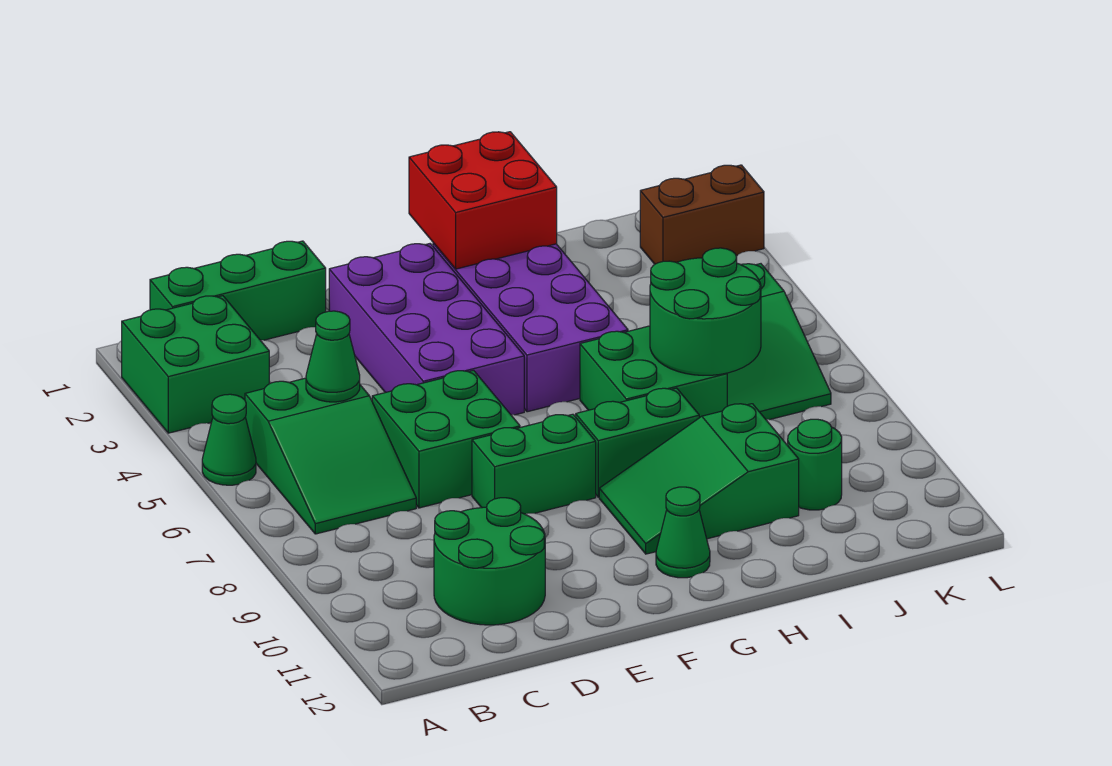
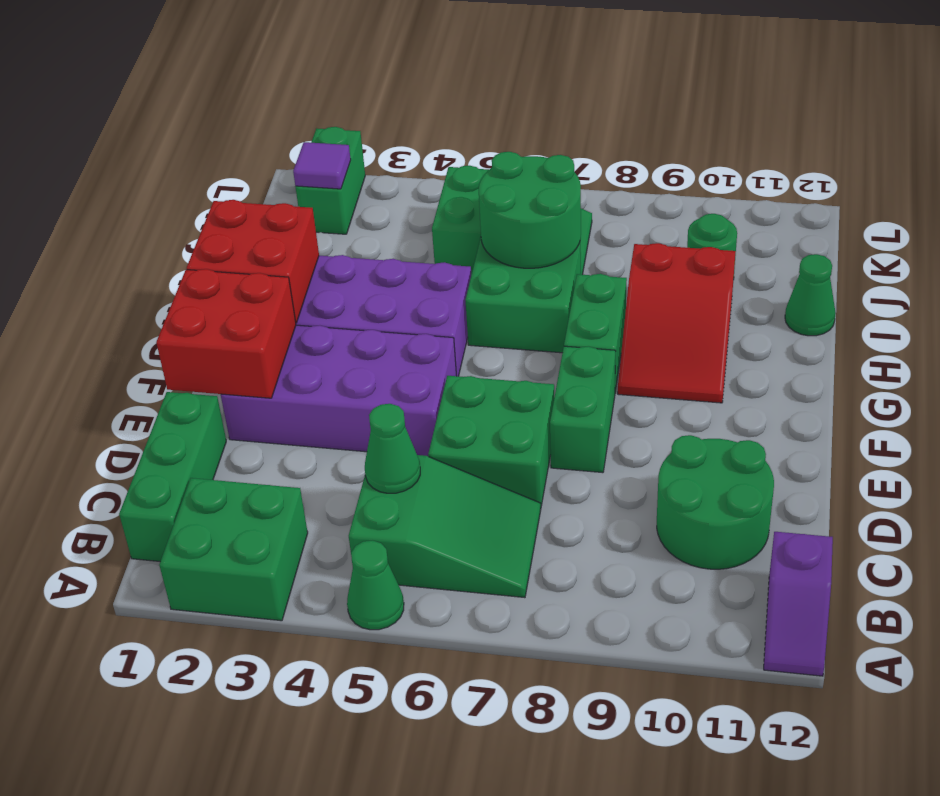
none -> purple 1x2 slope [764,532,833,676]
none -> red 2x2 brick [156,269,296,398]
green 2x3 slope [599,404,799,554] -> red 2x3 slope [618,243,736,403]
green 1x1 cone [656,487,710,578] -> green 1x1 cone moved to [785,254,836,336]
brown 1x2 brick [640,165,764,264] -> green 1x2 brick [295,127,365,234]
none -> purple 1x1 tile [293,142,351,189]

